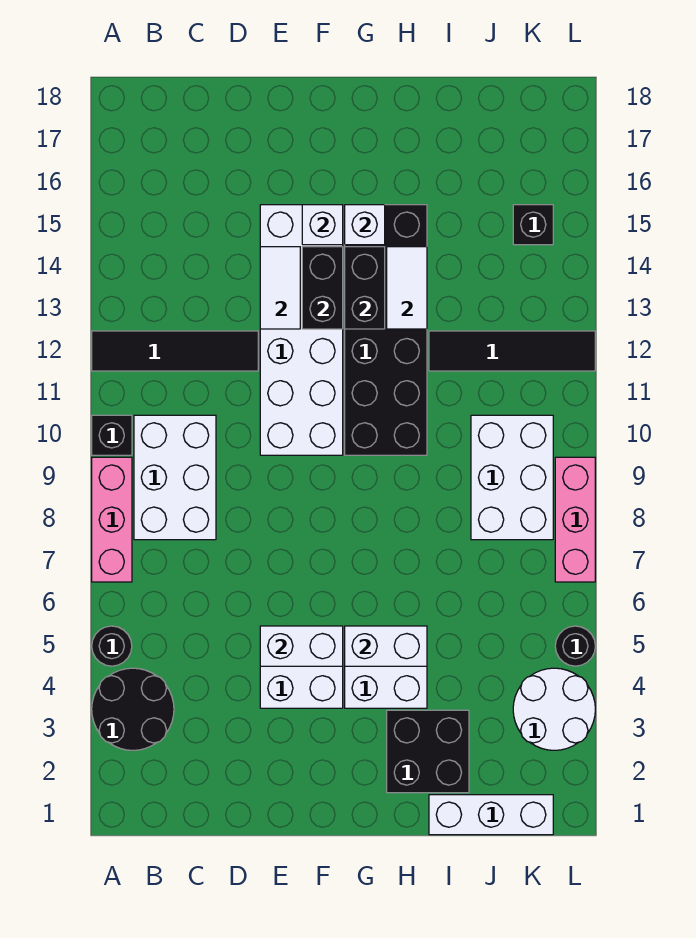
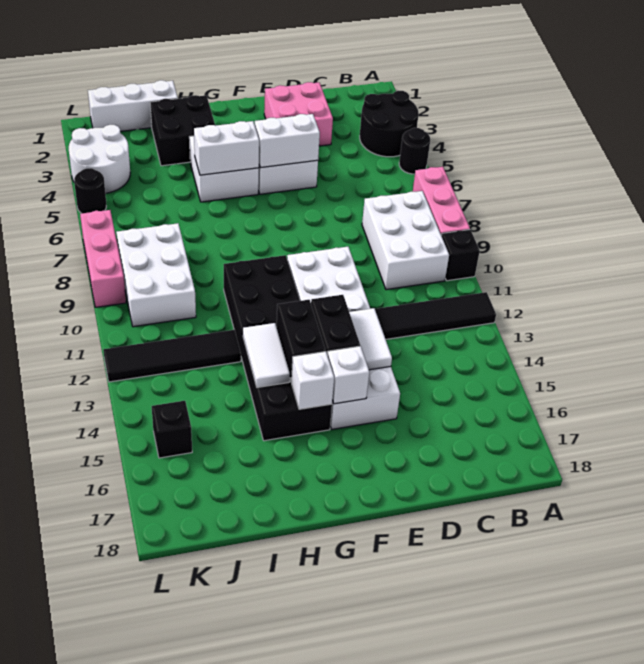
none -> pink 2x2 brick [264,82,333,146]

